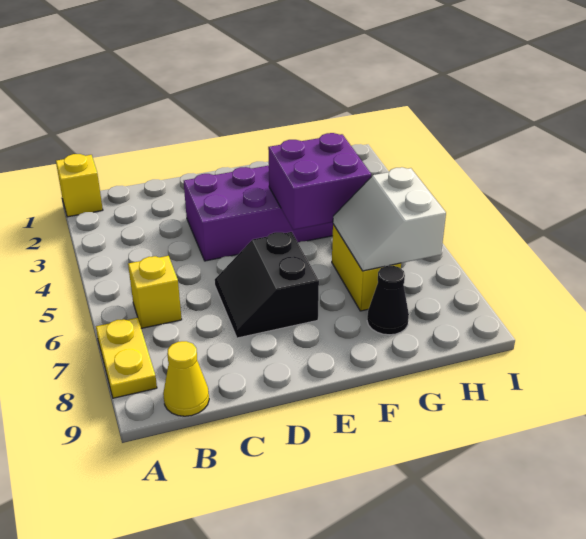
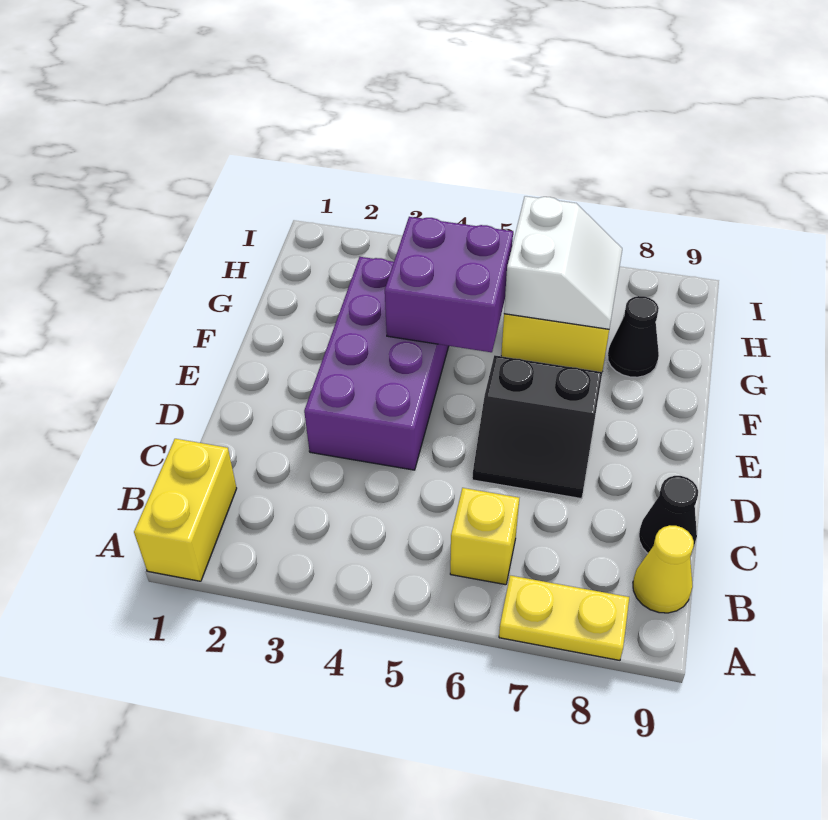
yellow 1x1 brick [56,154,103,217] -> yellow 1x2 brick [134,439,237,581]
none -> black 1x1 cone [639,476,698,553]
white 2x2 slope [333,167,446,271] -> white 2x2 slope turned to [504,196,622,329]

